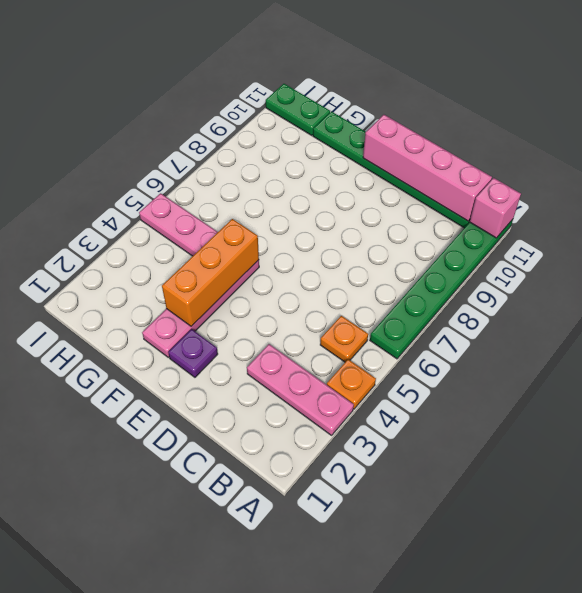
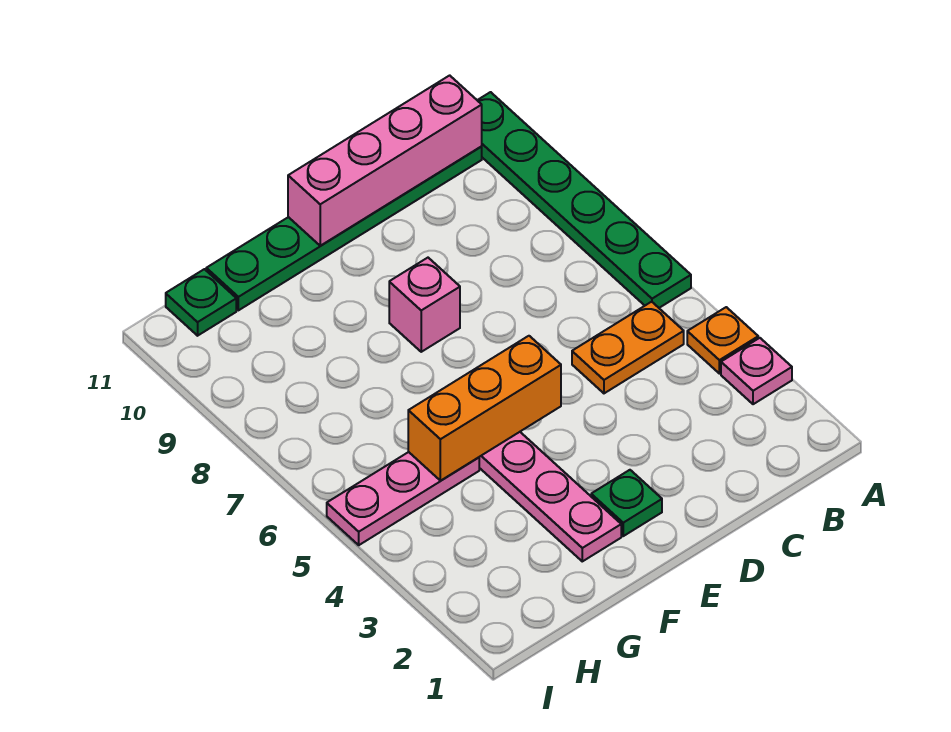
pink 1x3 plate [247,344,354,435] -> pink 1x1 plate [721,338,792,404]
pink 1x1 brick [470,178,521,238] -> pink 1x1 brick moved to [389,258,460,352]
orange 1x1 plate [320,316,368,362] -> orange 1x2 plate [572,302,684,393]
purple 1x1 plate [168,329,218,377] -> green 1x1 plate [591,470,662,536]
orange 1x3 brick [162,219,259,326] -> orange 1x3 brick turned to [408,336,561,481]
green 1x2 plate [266,84,330,136] -> green 1x1 plate [166,269,236,336]

